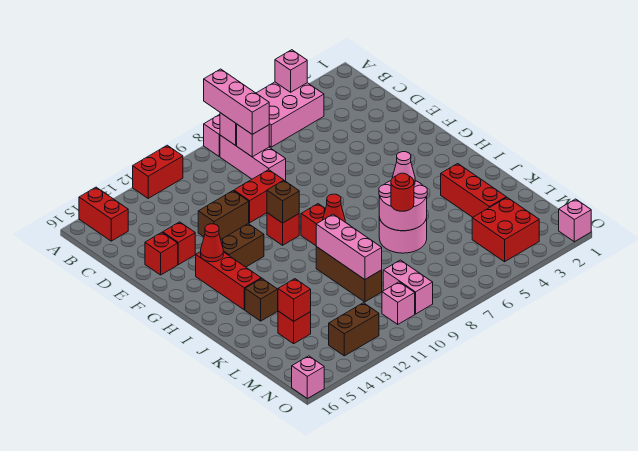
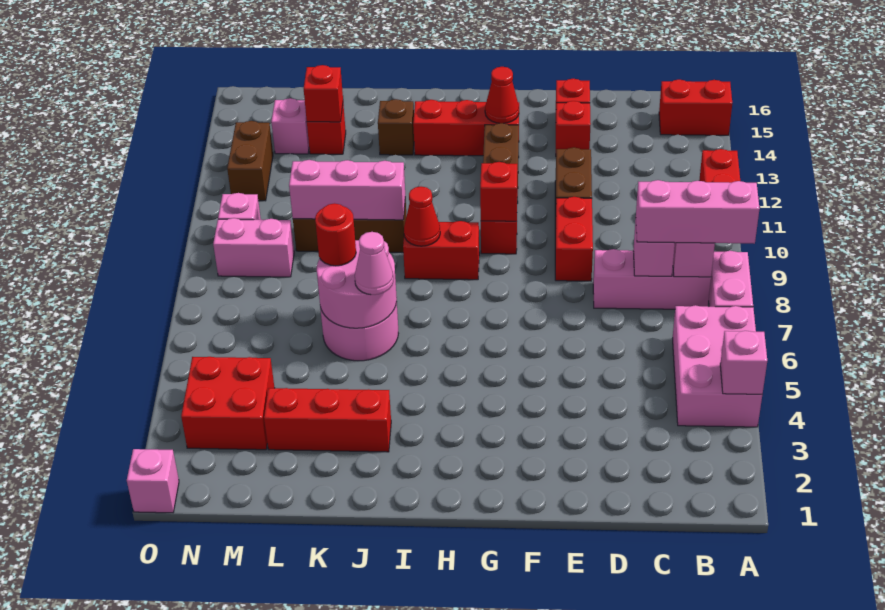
brown 1x1 brick [267,180,299,223] -> red 1x1 brick [480,162,517,221]
pink 1x1 brick [292,356,324,399] -> pink 1x1 brick moved to [271,98,309,154]

